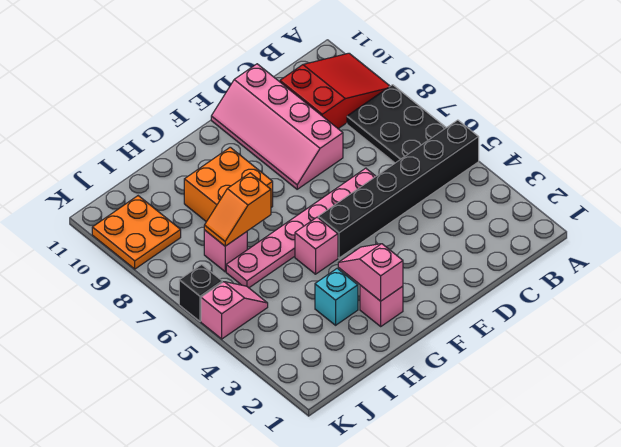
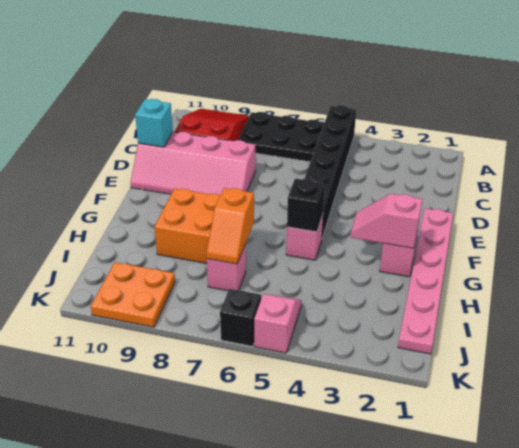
pink 1x6 plate [226,168,376,288] -> pink 1x6 plate moved to [398,209,453,354]
none -> black 1x1 brick [287,179,325,232]
cyan 1x1 brick [315,268,358,325] -> cyan 1x1 brick moved to [135,99,173,147]

